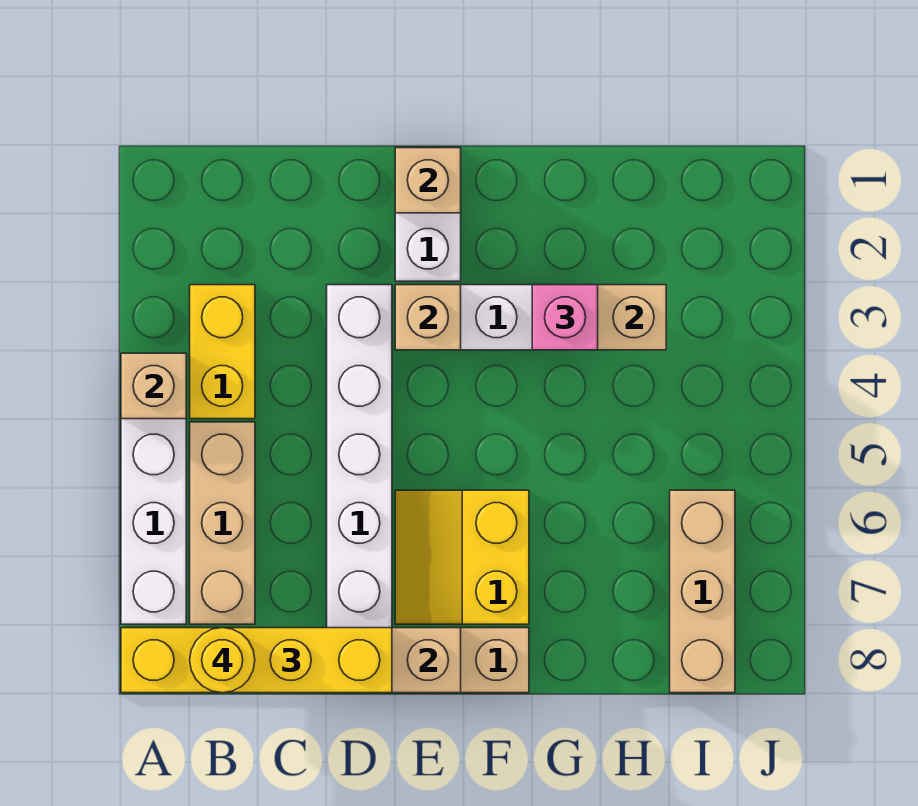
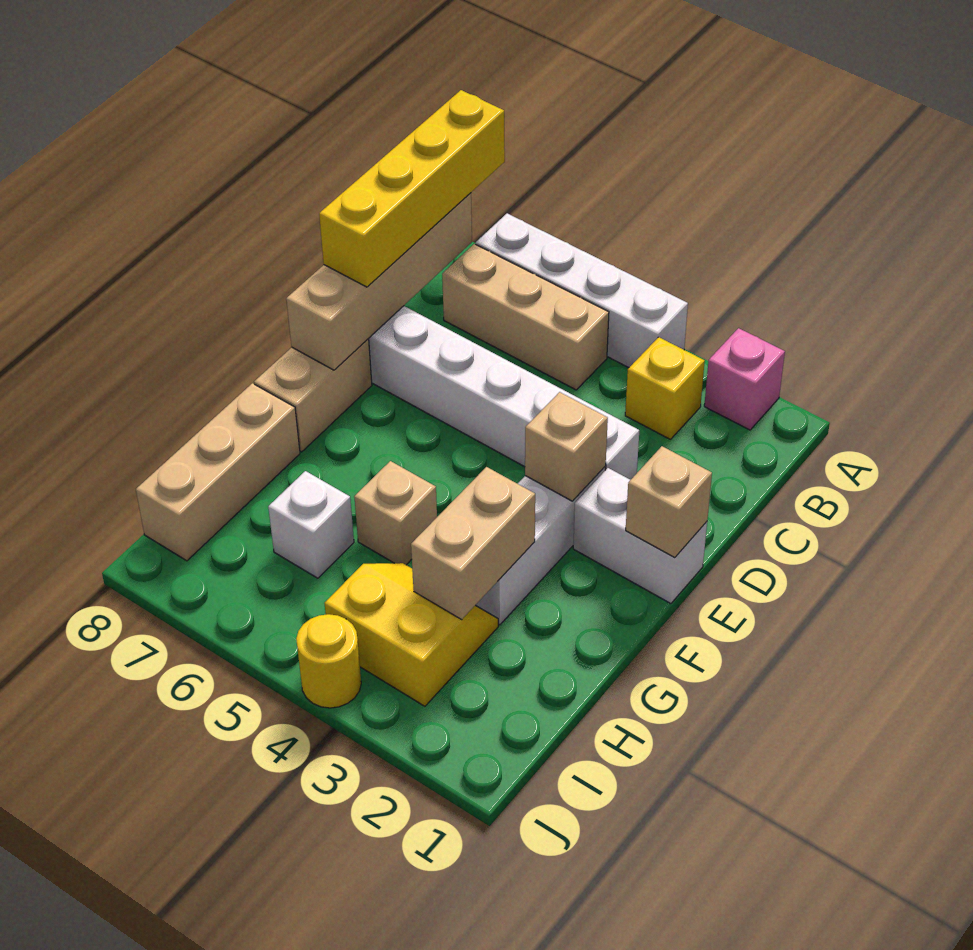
tan 1x1 brick [121,353,186,419] -> tan 1x1 brick moved to [354,461,437,565]
yellow 1x2 brick [190,285,255,419] -> yellow 1x1 brick [625,337,705,439]
yellow 1x1 round brick [190,628,255,693] -> yellow 1x1 round brick moved to [296,614,361,708]
yellow 2x2 slope [395,490,529,624] -> yellow 2x2 slope moved to [325,563,498,706]
pink 1x1 brick [532,285,598,350] -> pink 1x1 brick moved to [704,328,785,430]
none -> white 1x1 brick [268,471,354,578]
tan 1x3 brick [670,490,735,693] -> tan 1x3 brick turned to [136,383,300,561]

